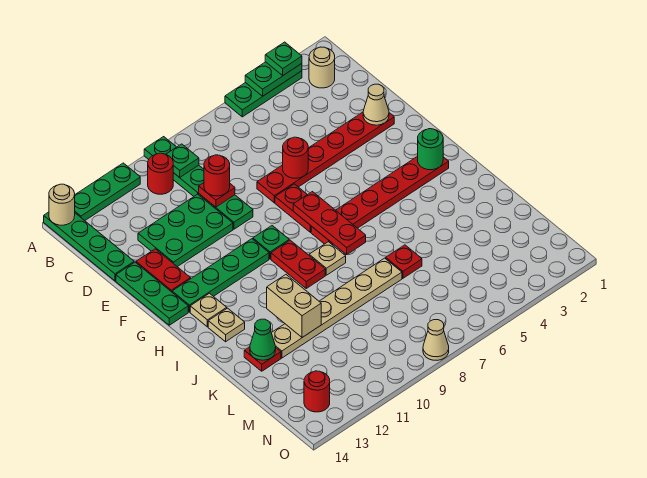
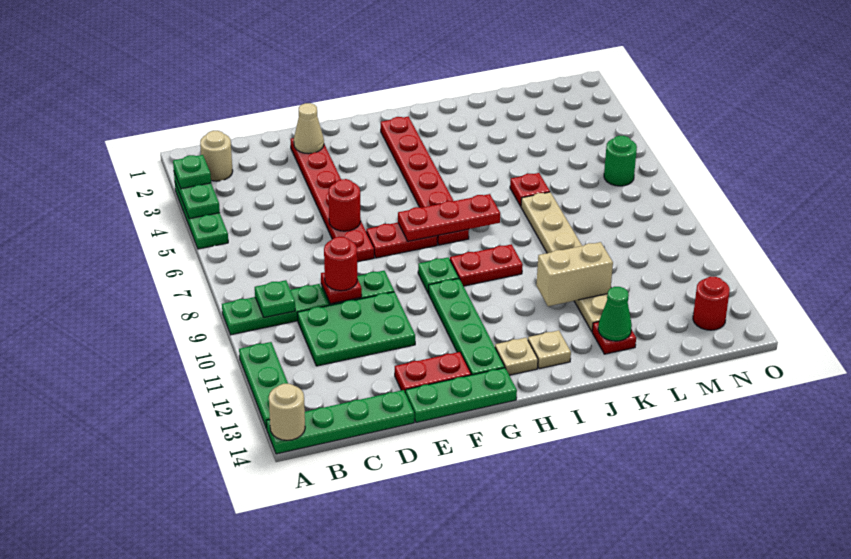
red 1x1 round brick [148,153,173,194] -> none
green 2x3 plate [138,194,233,267] -> green 2x3 plate turned to [298,292,415,366]
green 1x1 round brick [418,129,443,170] -> green 1x1 round brick moved to [604,136,637,186]
tan 1x1 plate [309,242,346,275] -> none
tan 1x1 cone [423,320,449,360] -> none

